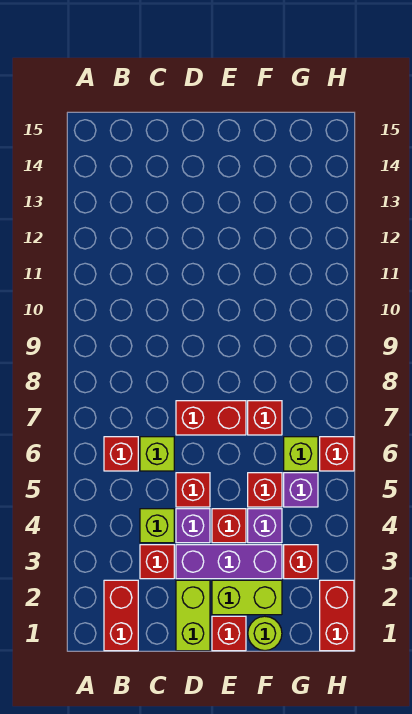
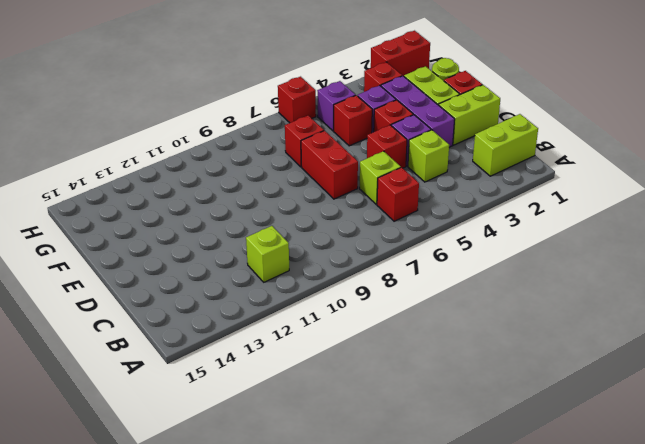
red 1x2 brick [104,580,138,651] -> lime 1x2 brick [473,114,538,176]
red 1x1 brick [140,545,174,579] -> none
lime 1x1 brick [284,437,318,471] -> lime 1x1 brick moved to [246,226,289,282]

